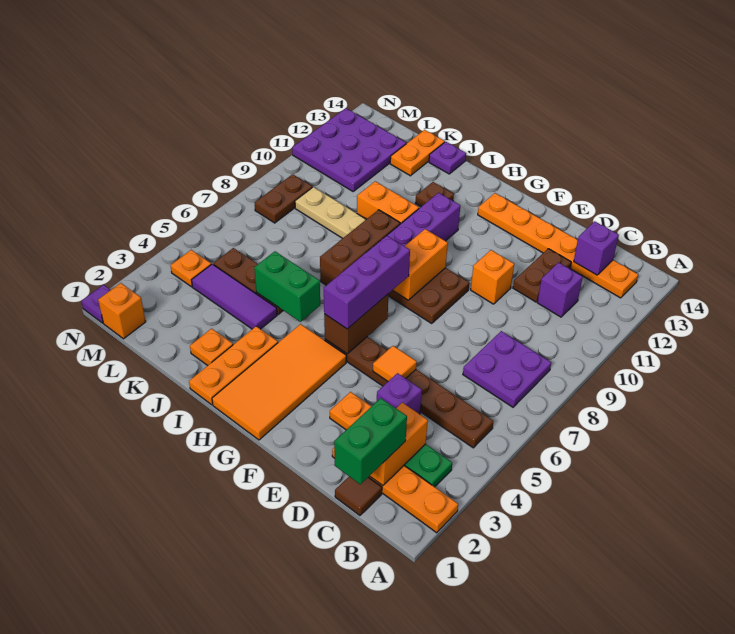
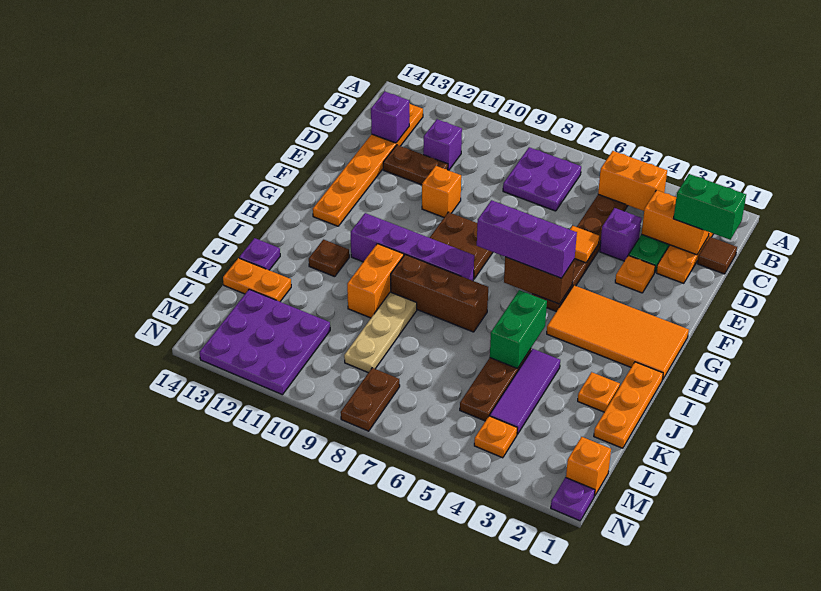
orange 1x2 brick [393,229,448,300] -> orange 1x2 brick moved to [598,151,667,211]
orange 1x3 plate [189,326,278,405] -> orange 1x3 plate turned to [594,362,663,448]
brown 1x2 plate [255,174,312,223] -> brown 1x2 plate turned to [341,368,400,431]

